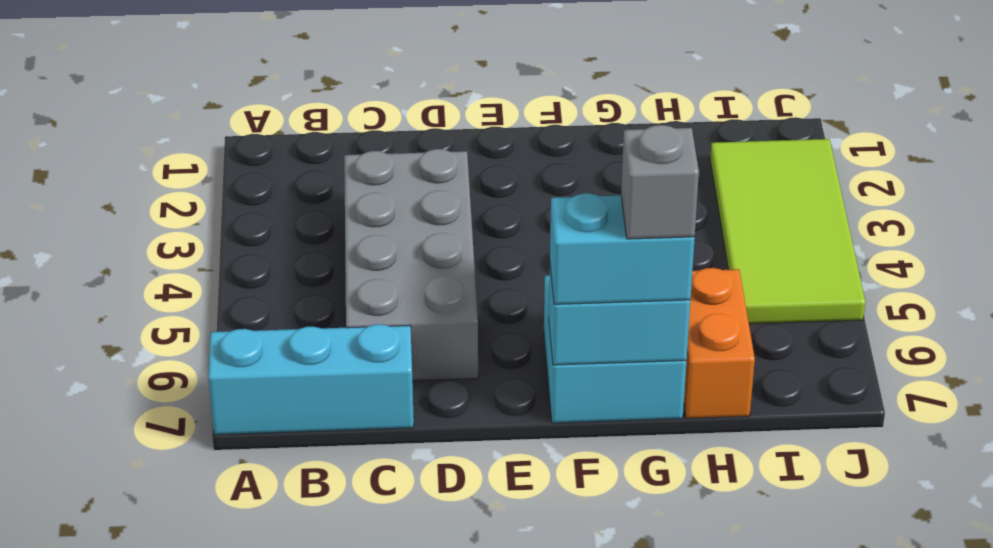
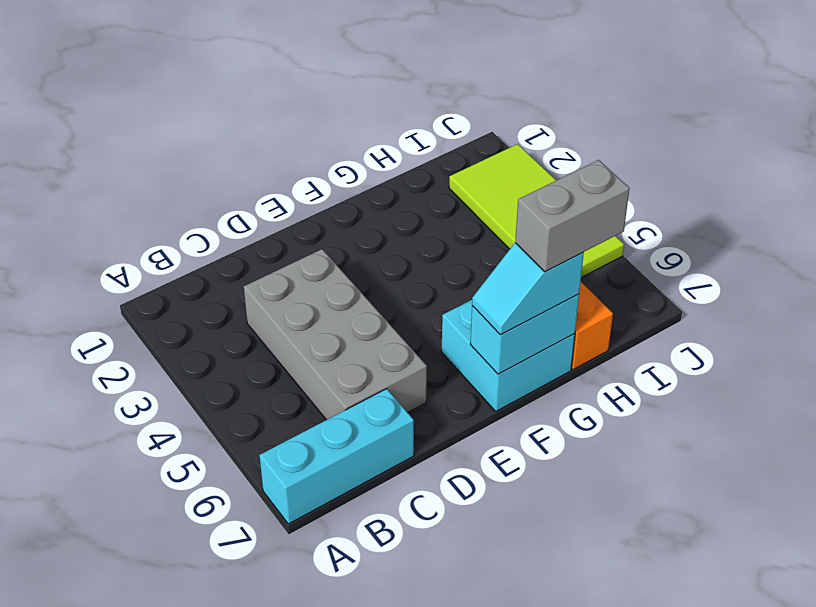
cyan 1x2 brick [550,193,695,304] -> cyan 1x2 slope [472,243,584,335]
grey 1x1 brick [621,125,699,239] -> grey 1x2 brick [515,160,630,272]

